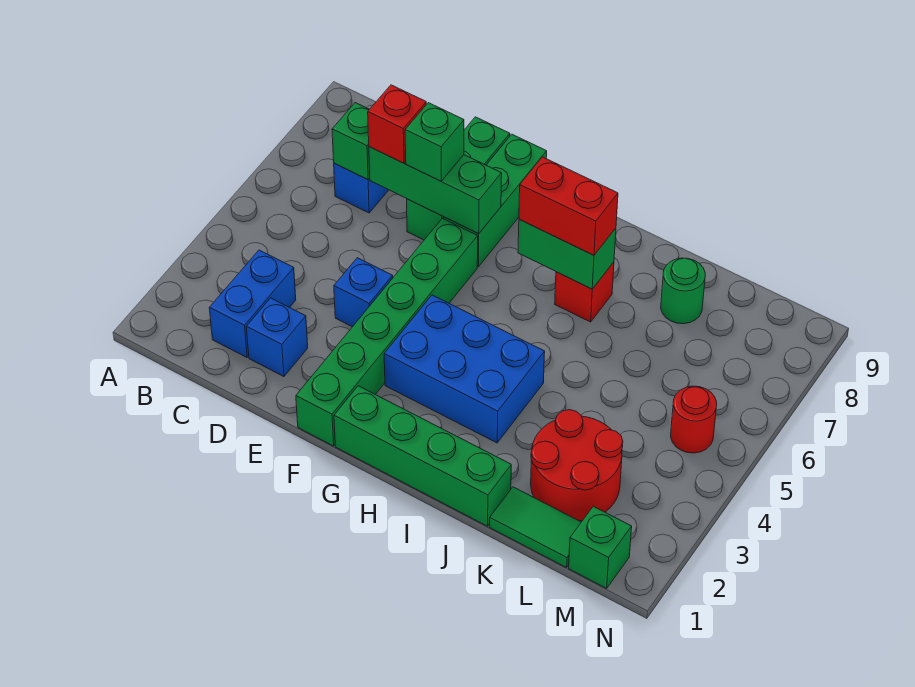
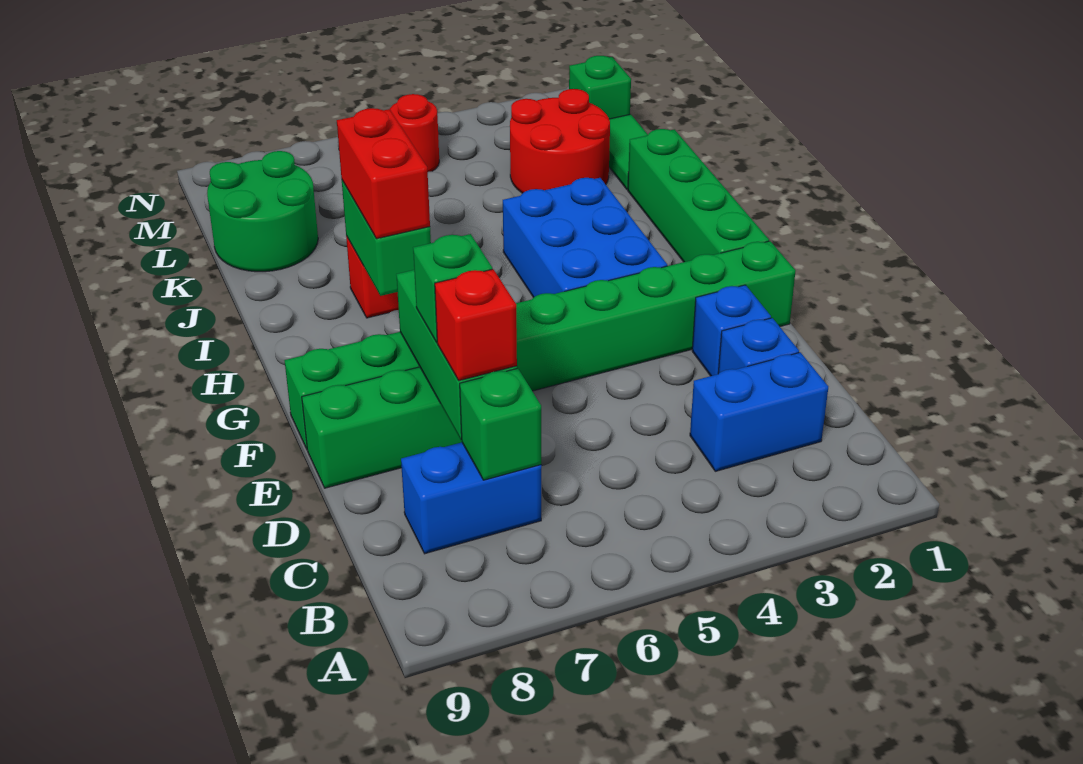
blue 1x1 brick [334,258,393,327] -> blue 1x1 brick moved to [692,285,771,376]
green 1x1 round brick [661,258,705,324] -> green 2x2 round brick [207,151,318,272]

